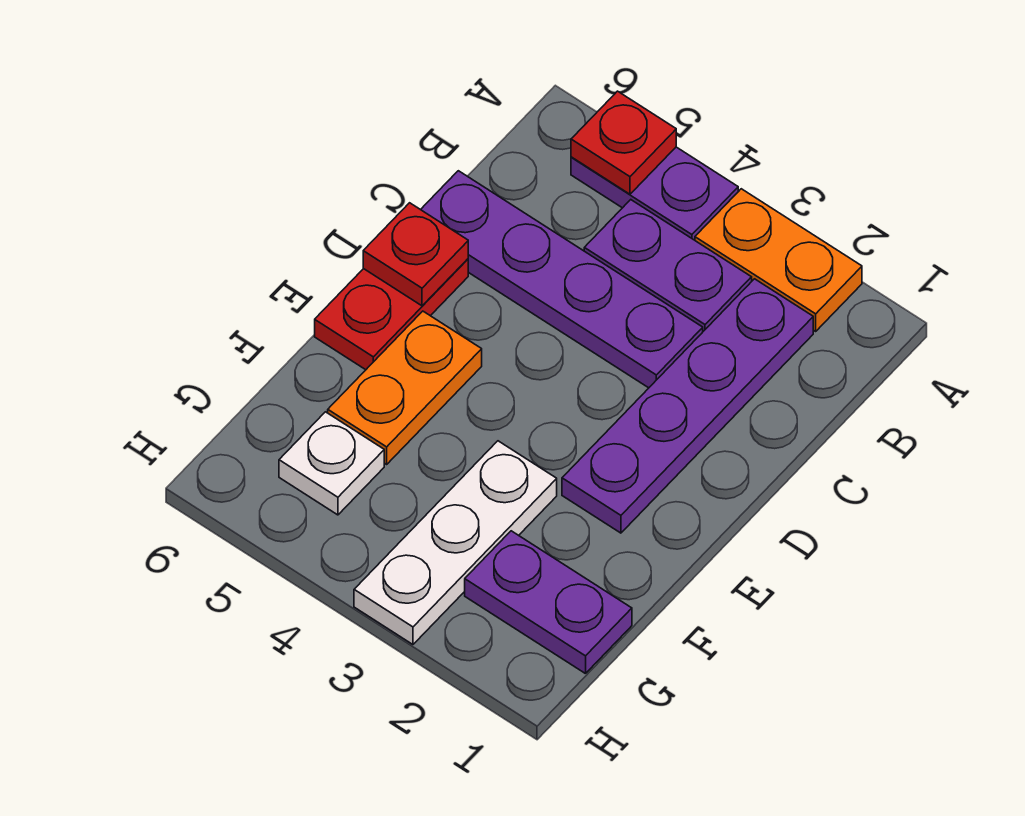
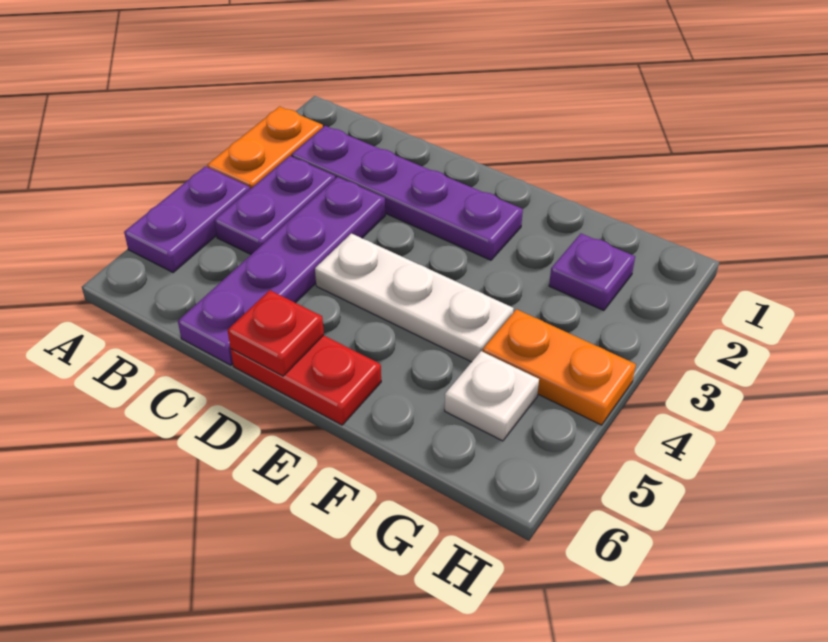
red 1x1 plate [571,91,676,194] -> none
orange 1x2 plate [328,311,482,464] -> orange 1x2 plate moved to [483,309,636,425]
white 1x3 plate [354,441,557,644] -> white 1x3 plate moved to [315,233,514,362]
purple 1x2 plate [465,531,632,674] -> purple 1x1 plate [549,234,635,311]

